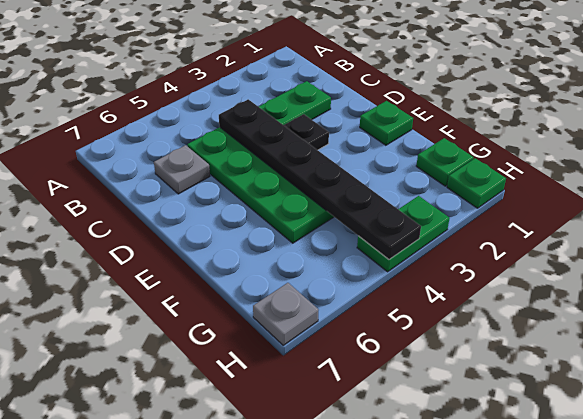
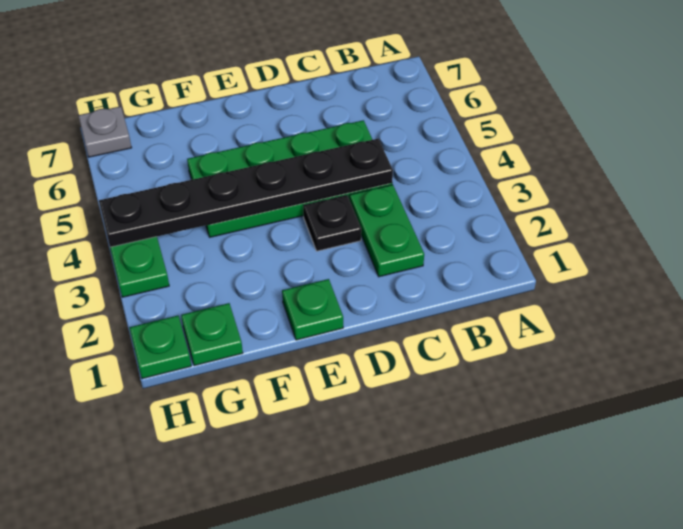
grey 1x1 plate [154,145,210,194] -> none

